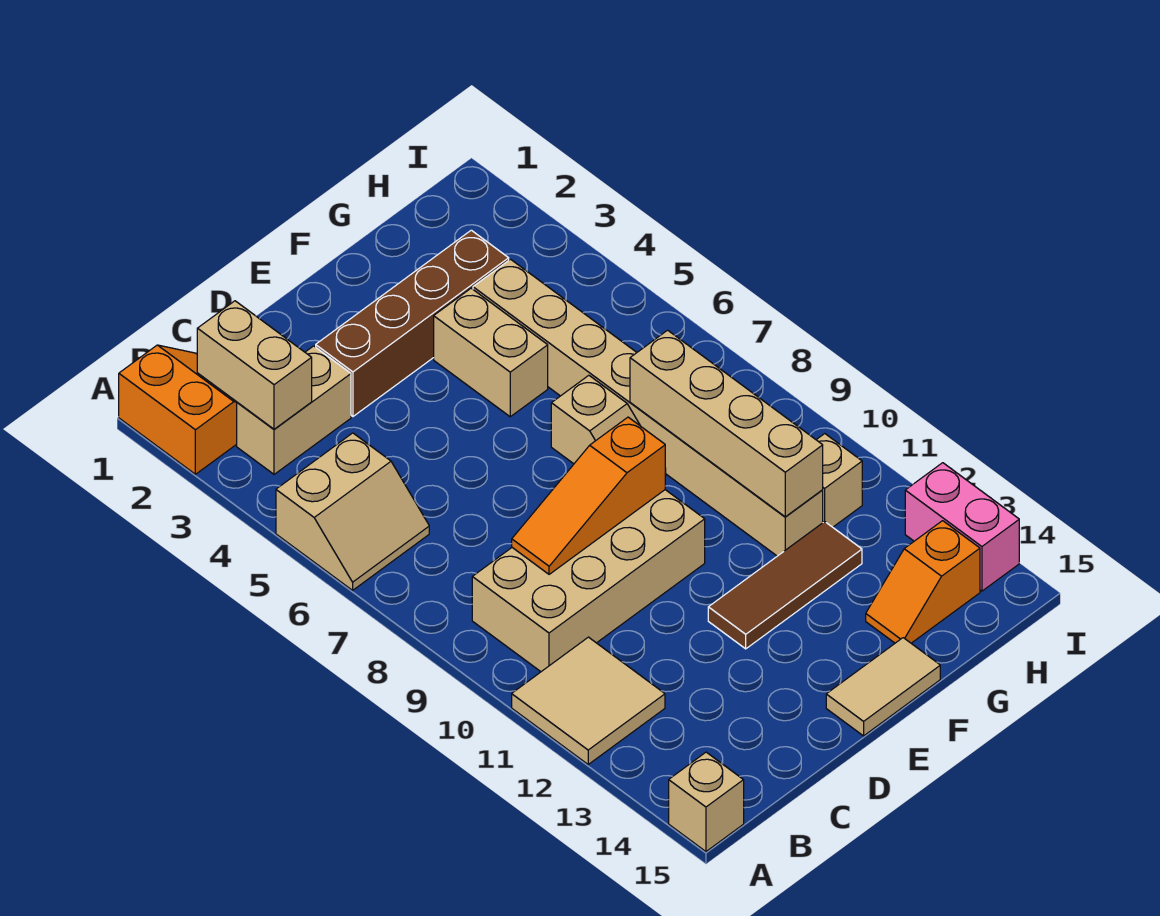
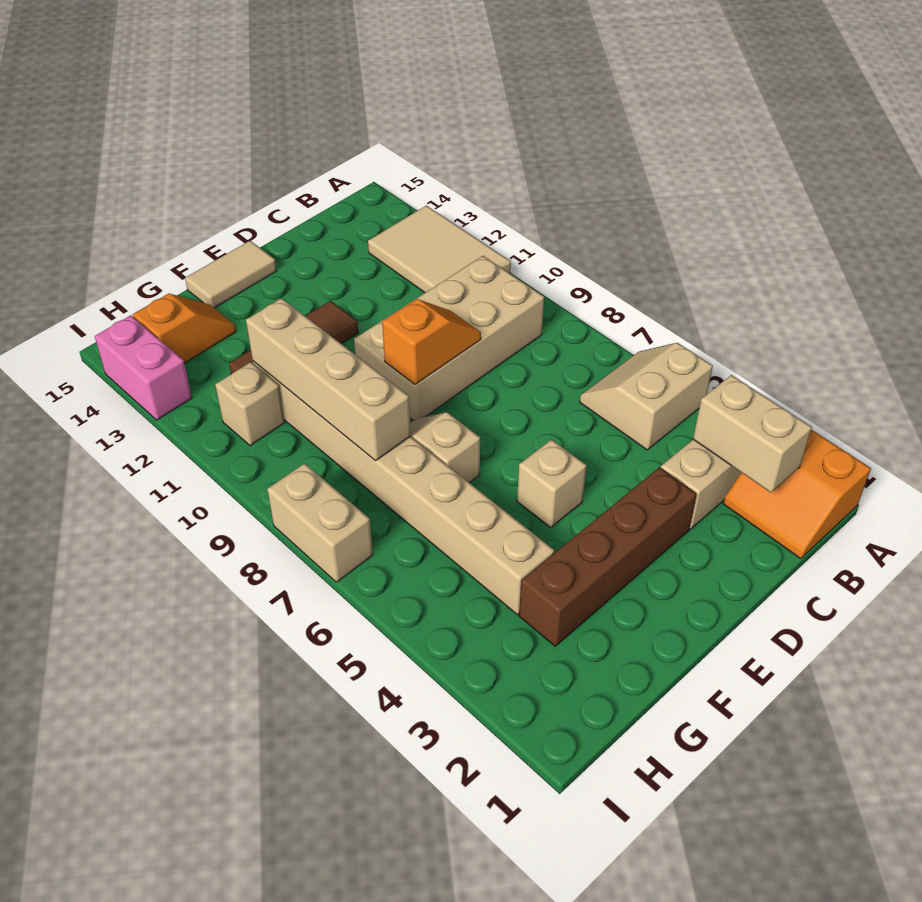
tan 2x2 tile [512,637,665,764] -> tan 2x3 tile [368,206,511,293]
tan 1x1 brick [669,752,744,852] -> tan 1x1 brick moved to [517,440,586,527]
orange 1x3 slope [512,417,665,574] -> orange 1x2 slope [382,299,481,384]
tan 1x2 brick [434,288,548,417] -> tan 1x2 brick moved to [267,463,373,582]

